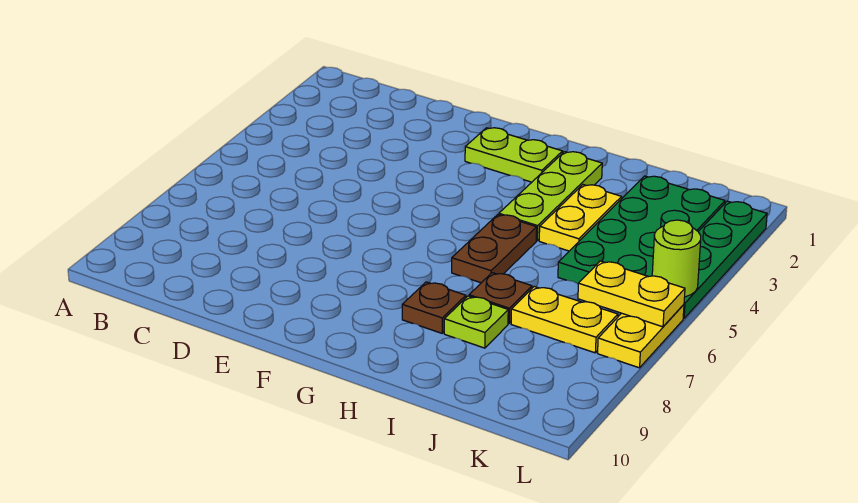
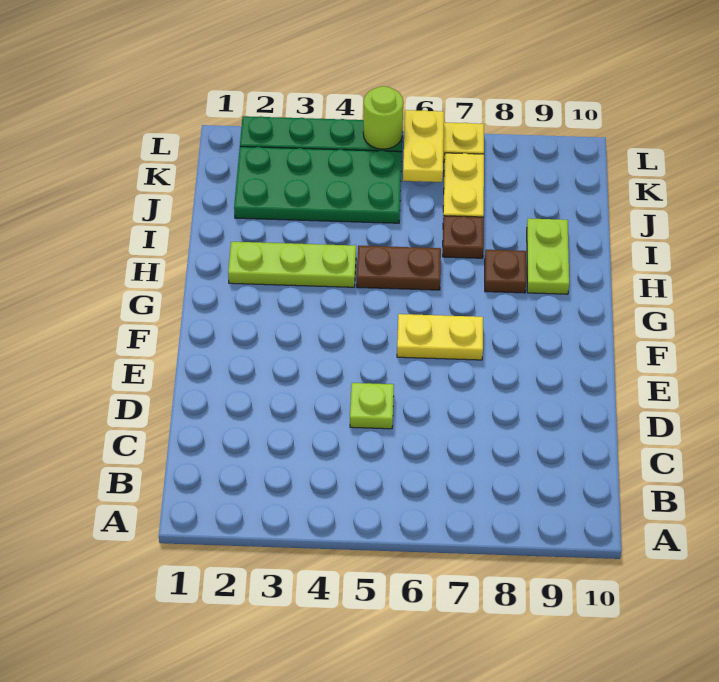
lime 1x2 plate [465,128,563,182] -> lime 1x2 plate moved to [527,218,569,294]
yellow 1x2 plate [539,185,622,251] -> yellow 1x2 plate moved to [397,314,483,360]
lime 1x1 plate [444,296,508,348] -> lime 1x1 plate moved to [350,383,394,429]

